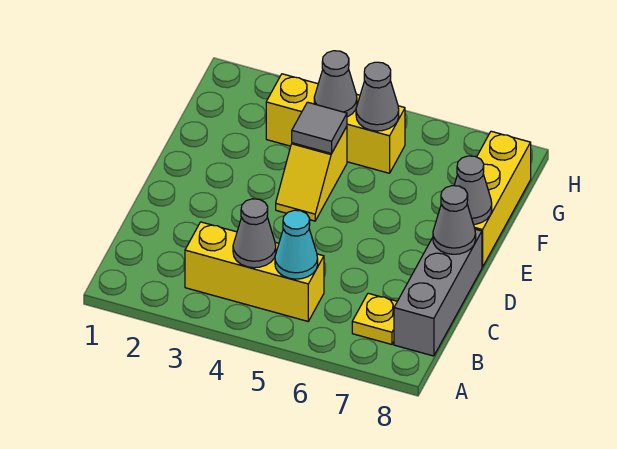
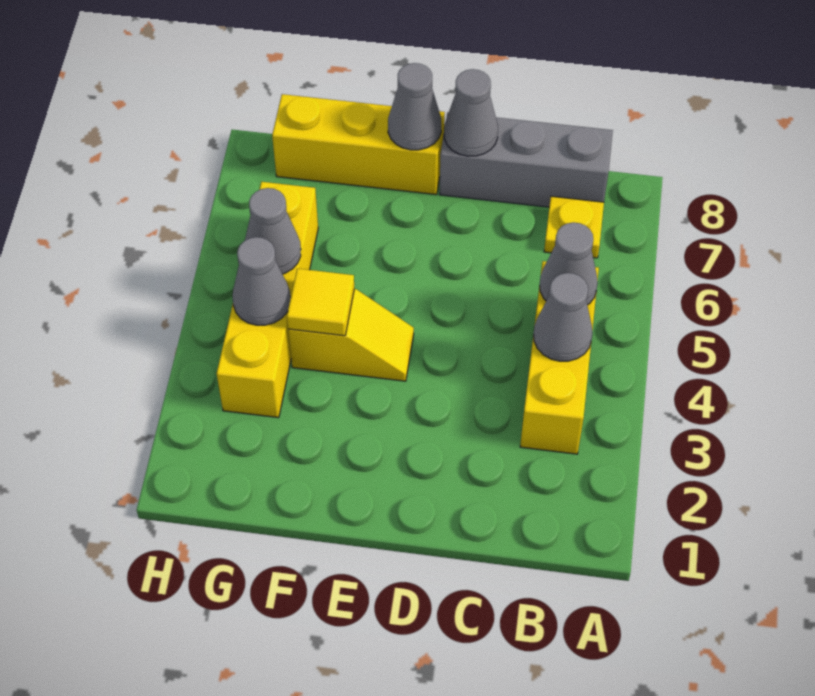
cyan 1x1 cone [275,210,318,279] -> grey 1x1 cone [540,222,598,305]
grey 1x1 tile [292,102,347,154] -> yellow 1x1 tile [287,269,354,336]
yellow 1x3 brick [266,74,405,173] -> yellow 1x4 brick [217,182,318,418]

